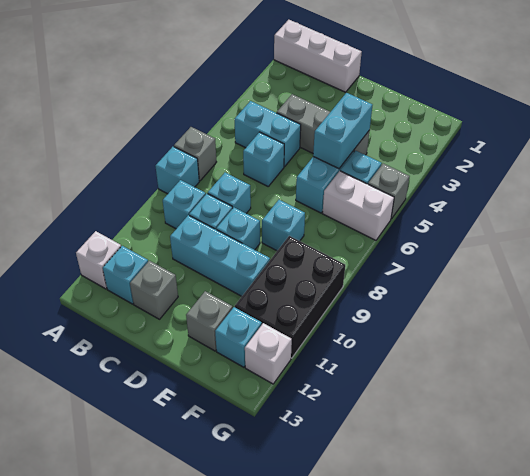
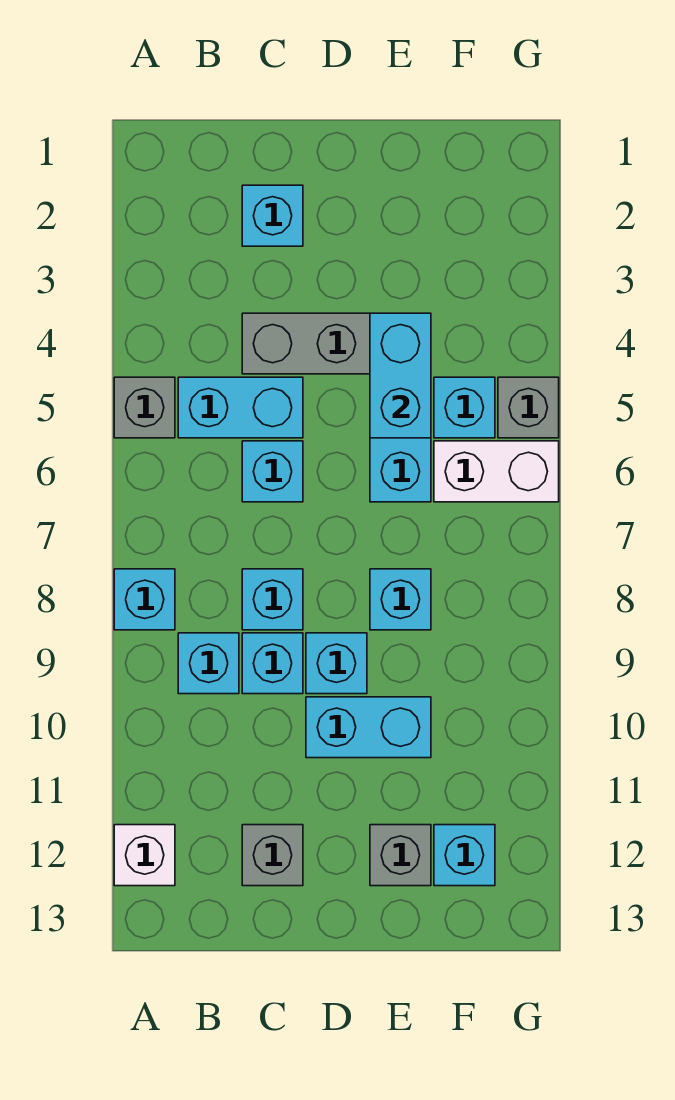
white 1x3 brick [274,20,362,92] -> none
grey 1x1 brick [174,127,216,181] -> grey 1x1 brick moved to [114,377,175,438]
cyan 1x1 brick [103,246,148,304] -> cyan 1x1 brick moved to [242,185,303,246]
cyan 1x3 brick [170,215,270,296] -> cyan 1x2 brick [306,697,431,758]
black 2x3 brick [235,236,345,358] -> none
white 1x1 brick [245,323,292,384] -> none

